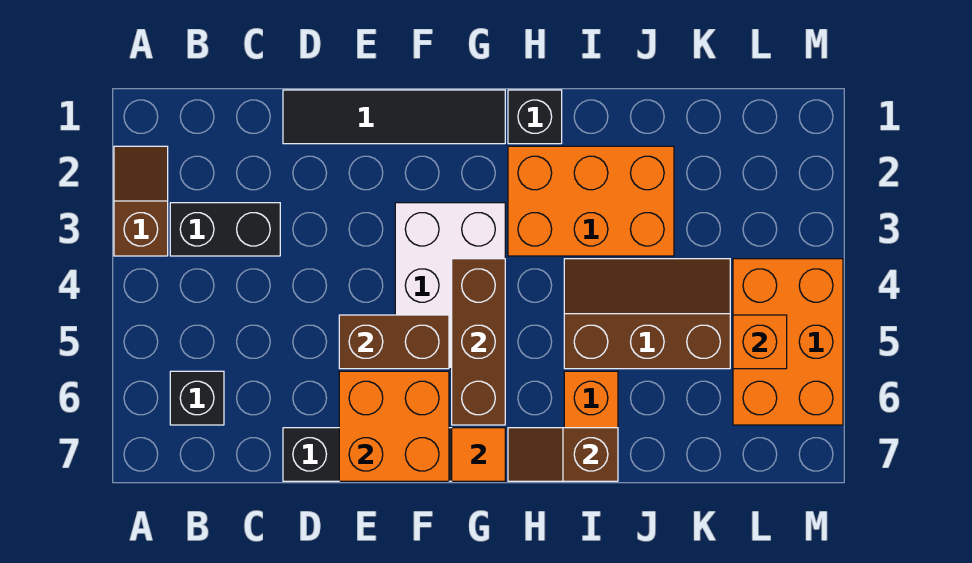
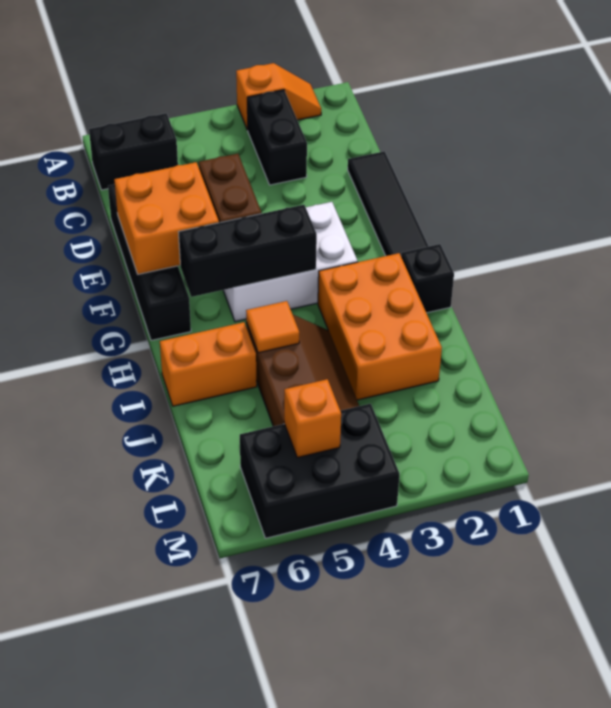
brown 1x2 slope [114,146,168,256] -> orange 1x2 slope [236,63,321,130]
black 1x1 brick [170,371,224,425] -> black 1x2 brick [89,113,178,190]
brown 1x3 brick [452,259,505,425] -> black 1x3 brick [179,205,317,297]
orange 1x1 tile [452,428,505,481] -> orange 1x1 tile moved to [246,301,299,353]
brown 1x2 slope [508,428,618,481] -> none
orange 2x3 brick [733,259,843,425] -> black 2x3 brick [240,404,399,538]

